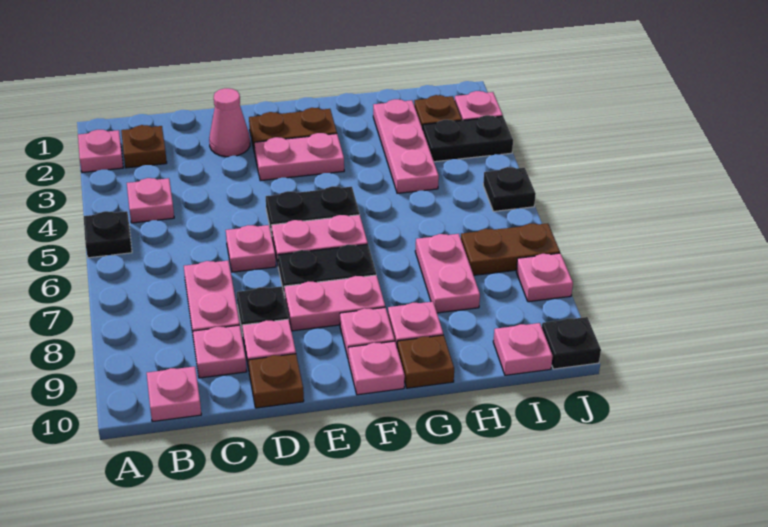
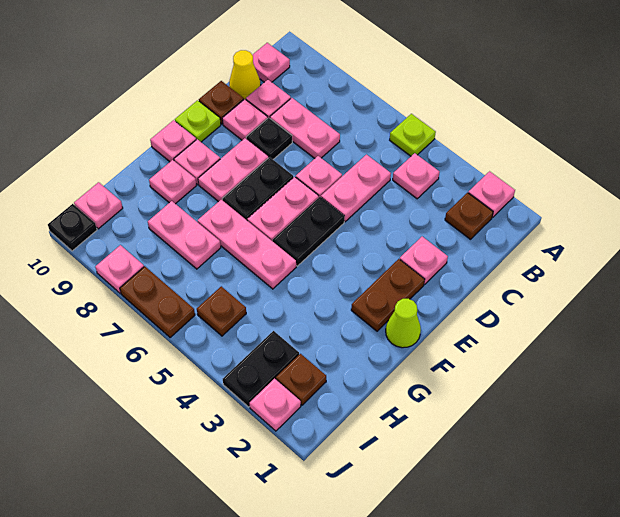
black 1x1 plate [84,211,132,258] -> lime 1x1 plate [390,114,436,156]
none -> yellow 1x1 cone [229,50,261,99]
pink 1x1 cone [209,88,250,157] -> pink 1x1 plate [400,237,448,284]
pink 1x2 plate [254,133,344,181] -> pink 1x2 plate moved to [321,155,391,222]
none -> lime 1x1 plate [175,100,221,142]
none -> lime 1x1 cone [386,299,421,348]
brown 1x1 plate [397,335,454,388] -> brown 1x1 plate moved to [197,286,246,336]
pink 1x3 plate [373,99,439,193] -> pink 1x3 plate moved to [198,200,296,289]
brown 1x2 plate [461,223,560,275] -> brown 1x2 plate turned to [120,266,195,338]
black 1x1 plate [483,167,536,211] -> none

